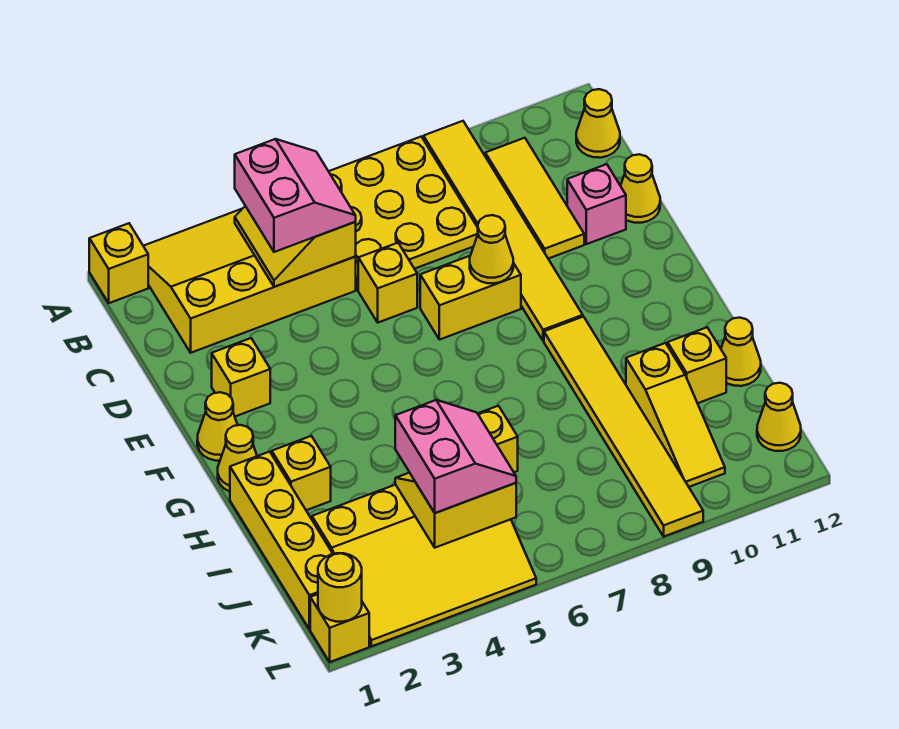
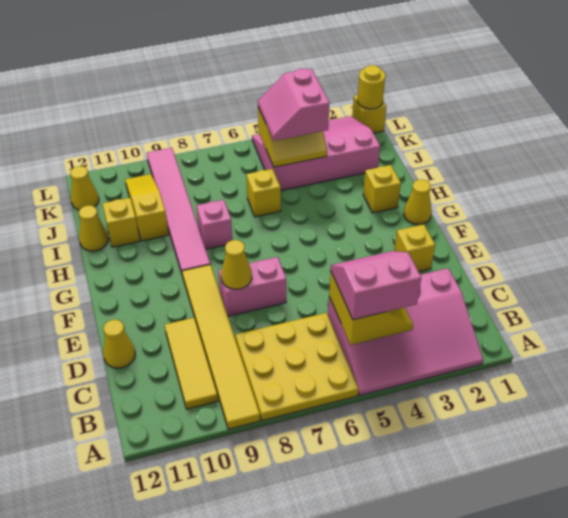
yellow 1x1 brick [89,223,148,303] -> none
yellow 3x4 slope [144,209,356,353] -> pink 3x4 slope [328,268,483,395]
pink 2x2 slope [235,139,356,252] -> pink 2x2 slope turned to [331,251,421,320]
yellow 1x1 cone [576,89,620,158] -> none
yellow 1x1 brick [358,243,417,323] -> none
pink 1x1 brick [567,164,626,244] -> pink 1x1 brick moved to [197,200,232,249]
yellow 1x2 brick [420,256,521,340] -> pink 1x2 brick [218,257,286,316]
yellow 1x1 cone [197,392,237,461] -> none
yellow 1x6 tile [544,317,703,536] -> pink 1x6 tile [147,148,210,276]
yellow 1x4 brick [230,452,333,630] -> none
yellow 3x4 slope [312,485,536,646] -> pink 3x4 slope [252,116,380,191]

